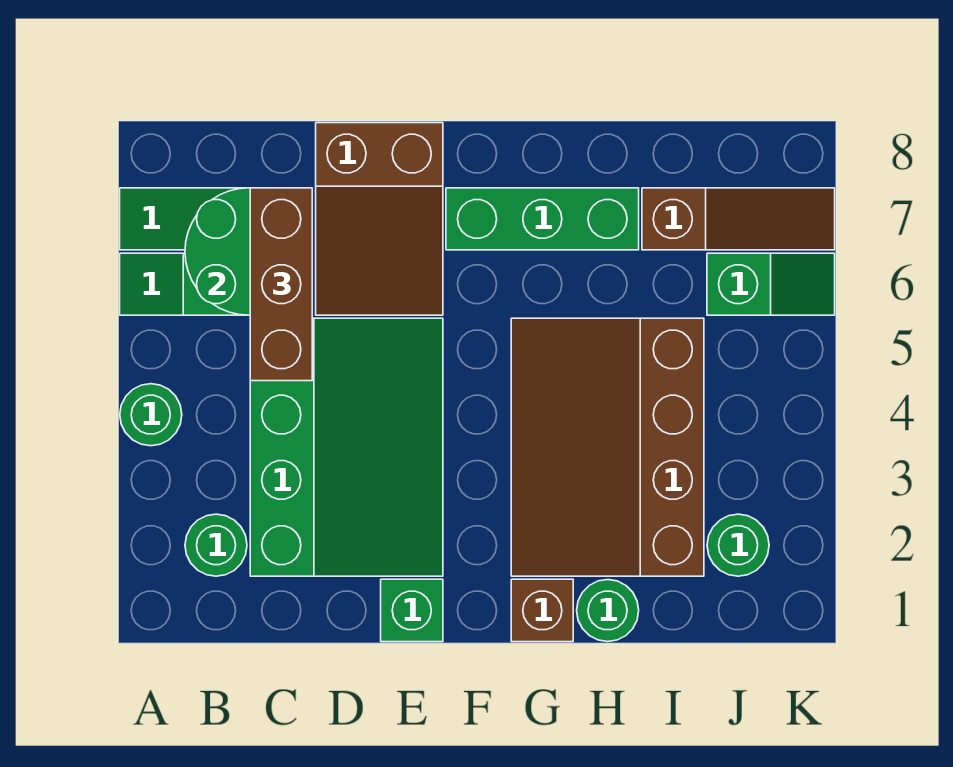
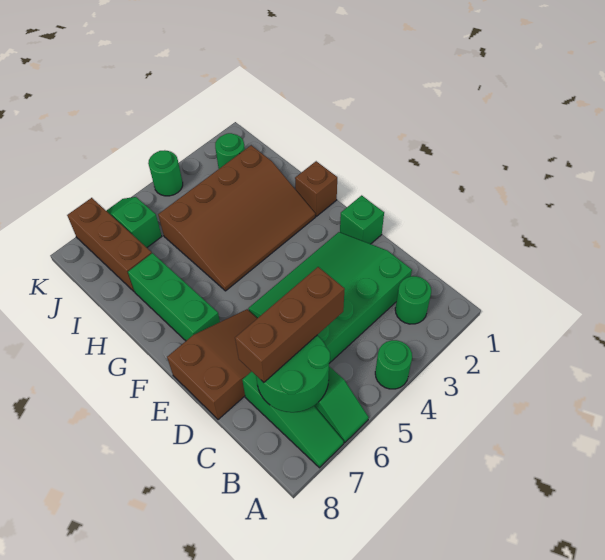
green 1x1 round brick [577,580,639,642] -> green 1x1 round brick moved to [148,150,183,196]
brown 1x3 slope [642,188,835,250] -> brown 1x3 brick [67,198,152,291]

